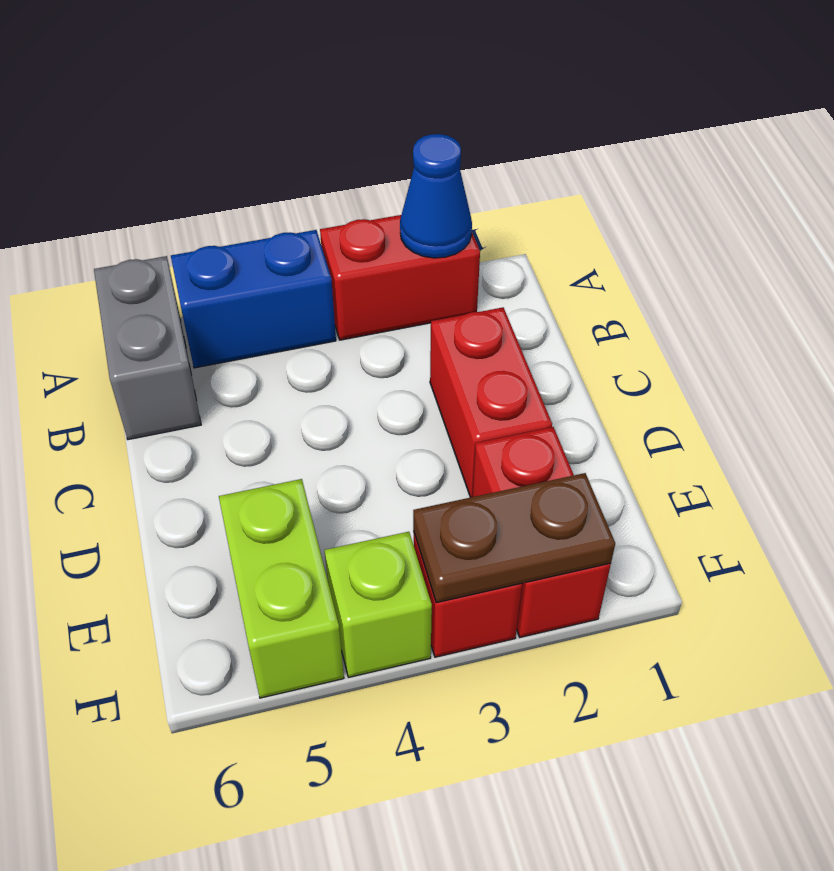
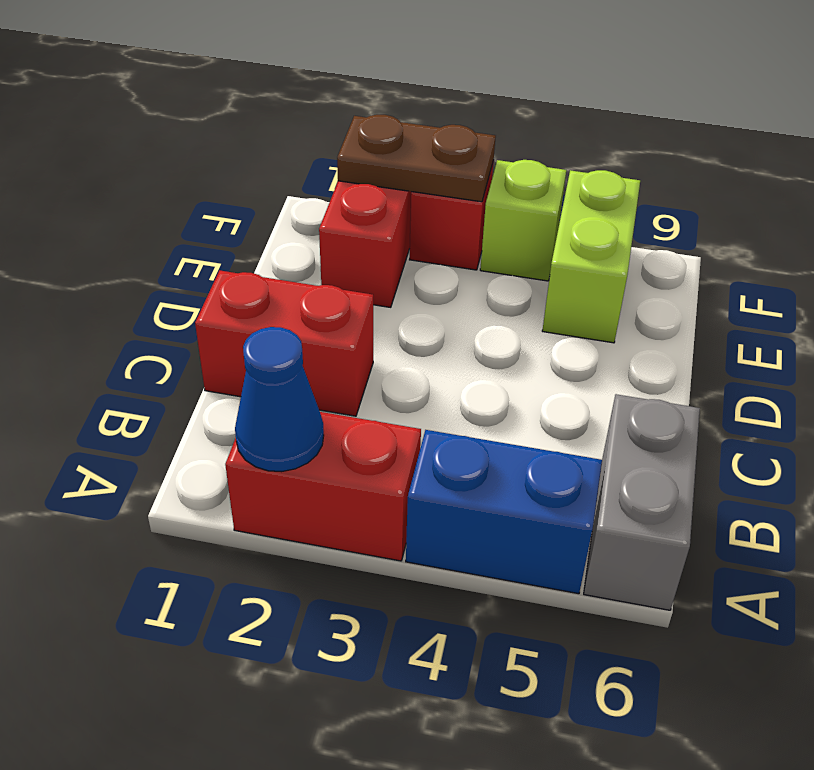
red 1x2 brick [430,307,552,497] -> red 1x2 brick turned to [195,270,373,416]

